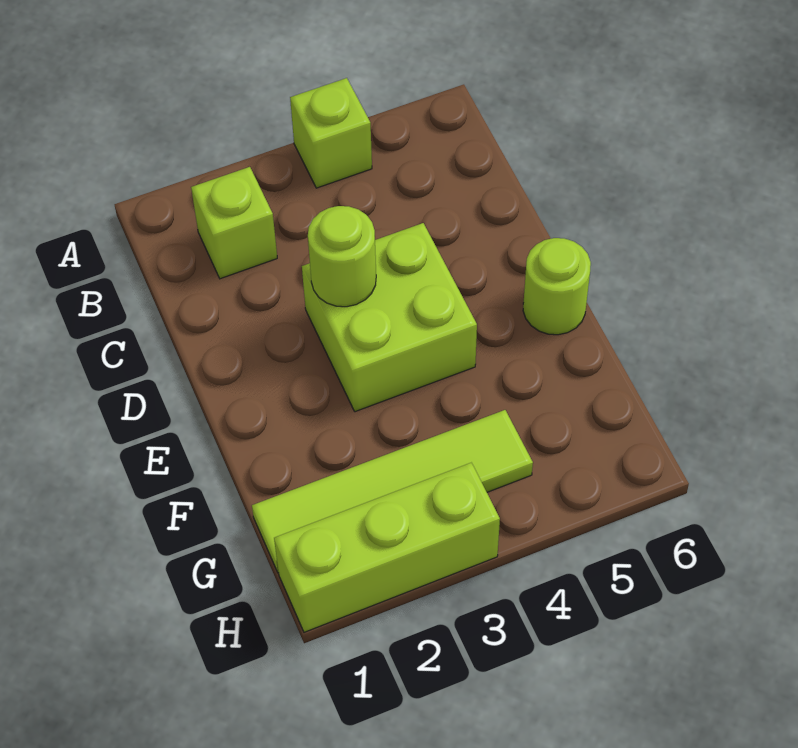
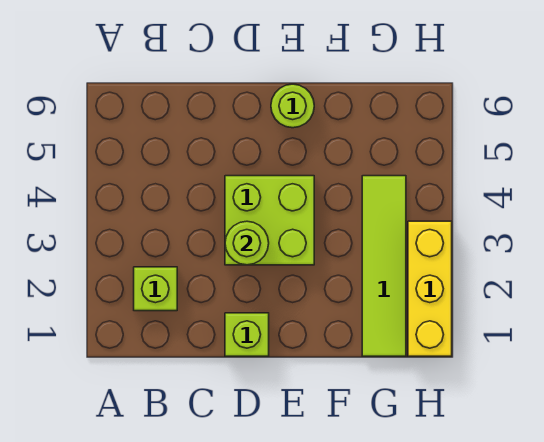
lime 1x1 brick [290,78,372,188] -> lime 1x1 brick moved to [225,313,269,356]
lime 1x3 brick [274,463,500,632] -> yellow 1x3 brick [408,221,452,356]

